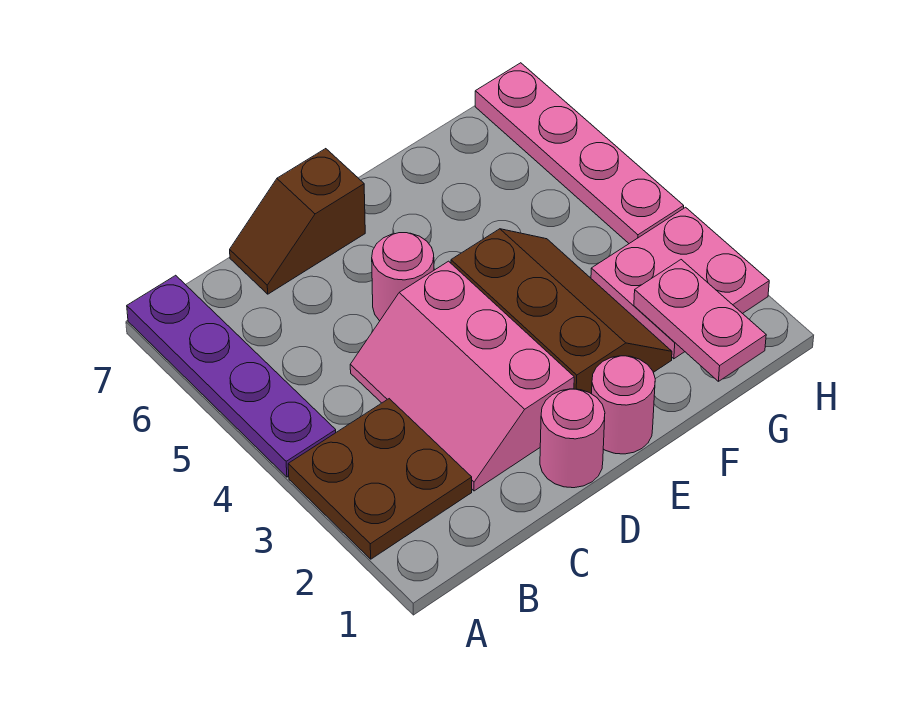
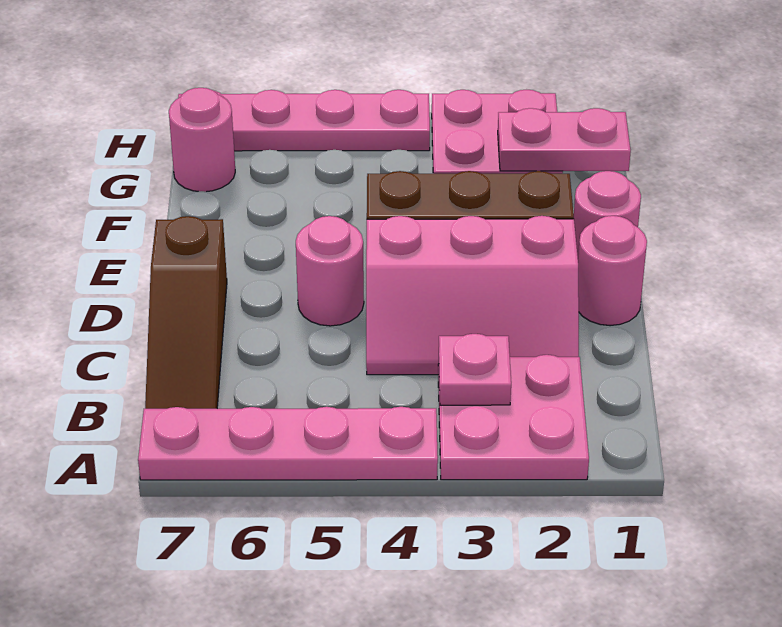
brown 2x2 plate [288,399,472,559] -> pink 2x2 plate [438,355,589,480]
purple 1x4 plate [127,275,336,477] -> pink 1x4 plate [138,407,438,480]
none -> pink 1x1 plate [439,334,511,405]
brown 1x2 slope [230,149,365,294] -> brown 1x3 slope [145,216,227,409]
none -> pink 1x1 round brick [169,88,235,192]

